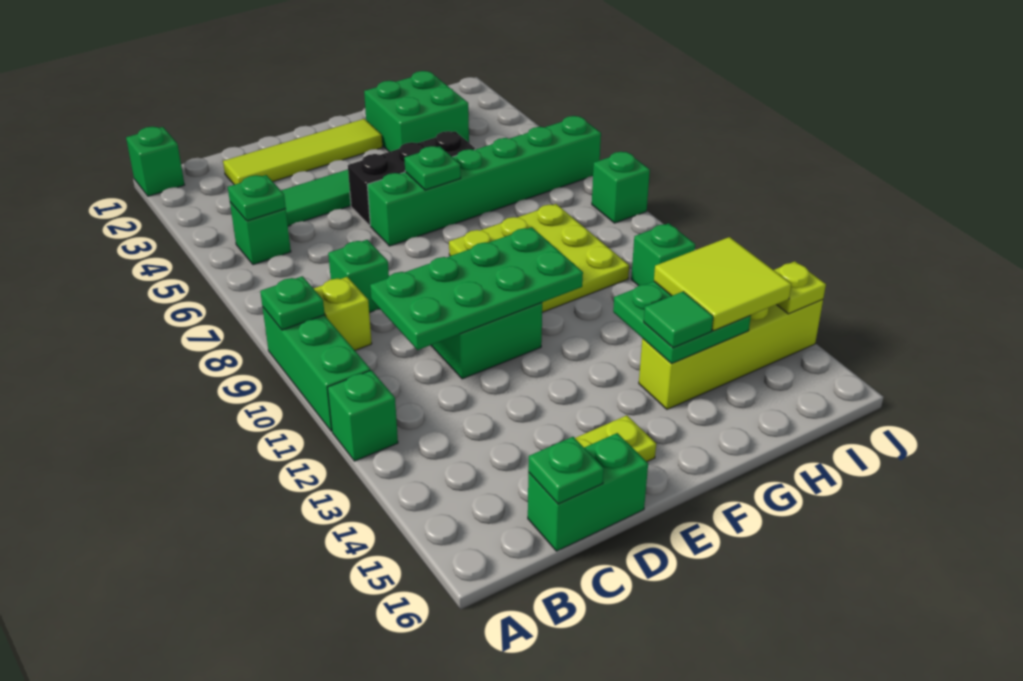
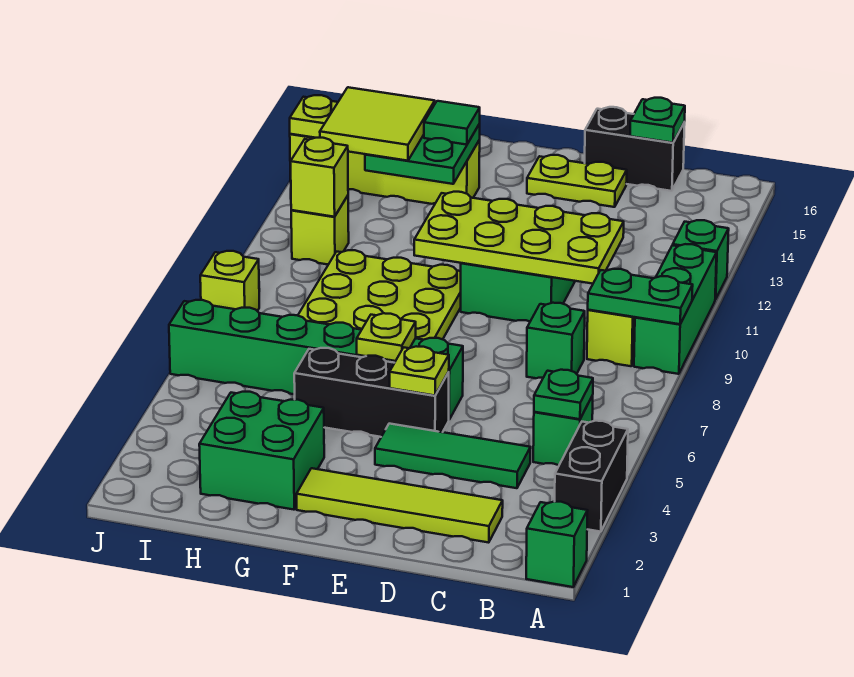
none -> black 1x2 brick [555,421,628,532]
green 1x1 plate [260,276,325,330] -> green 1x2 plate [588,269,693,324]
green 2x4 plate [370,227,583,350] -> lime 2x4 plate [414,192,624,284]
green 1x2 brick [528,433,648,551] -> black 1x2 brick [585,107,685,191]
none -> lime 1x1 plate [390,346,449,396]
green 1x1 plate [404,146,461,190] -> lime 1x1 plate [357,313,416,361]
green 1x1 brick [631,223,695,286] -> lime 1x1 brick [291,196,349,265]
none -> lime 1x1 brick [291,138,348,217]
green 1x1 brick [592,152,650,223] -> lime 1x1 brick [200,251,259,311]

